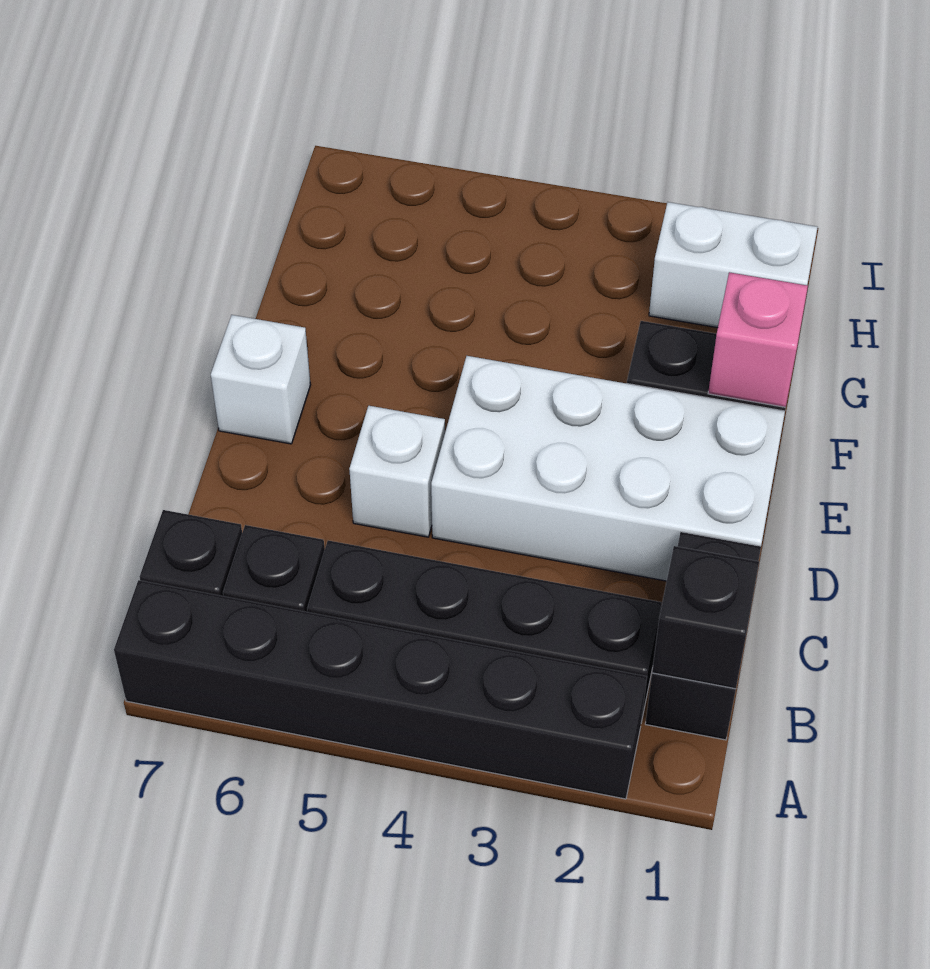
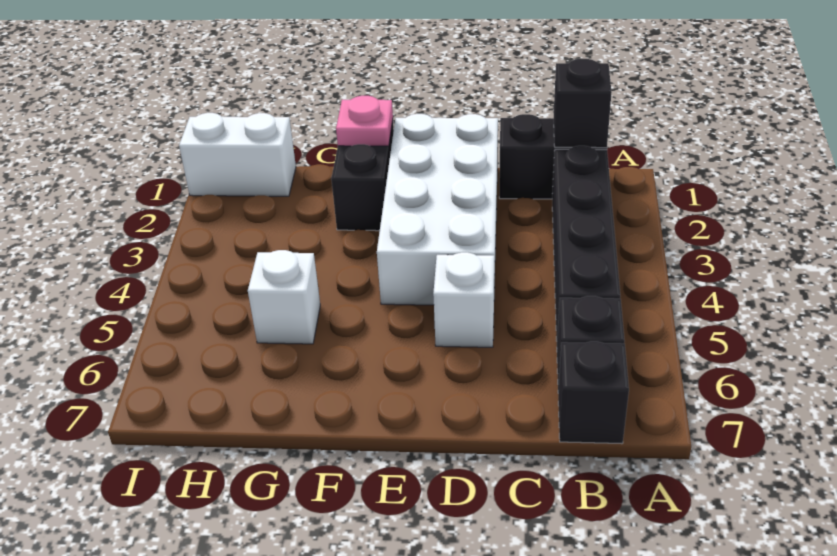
black 1x6 brick [114,580,647,799] -> none
white 1x1 brick [211,315,311,444] -> white 1x1 brick moved to [248,250,320,344]
pink 1x1 brick [708,272,808,407] -> pink 1x1 plate [336,96,393,146]
white 1x2 brick [649,202,818,328] -> white 1x2 brick turned to [179,113,296,196]

